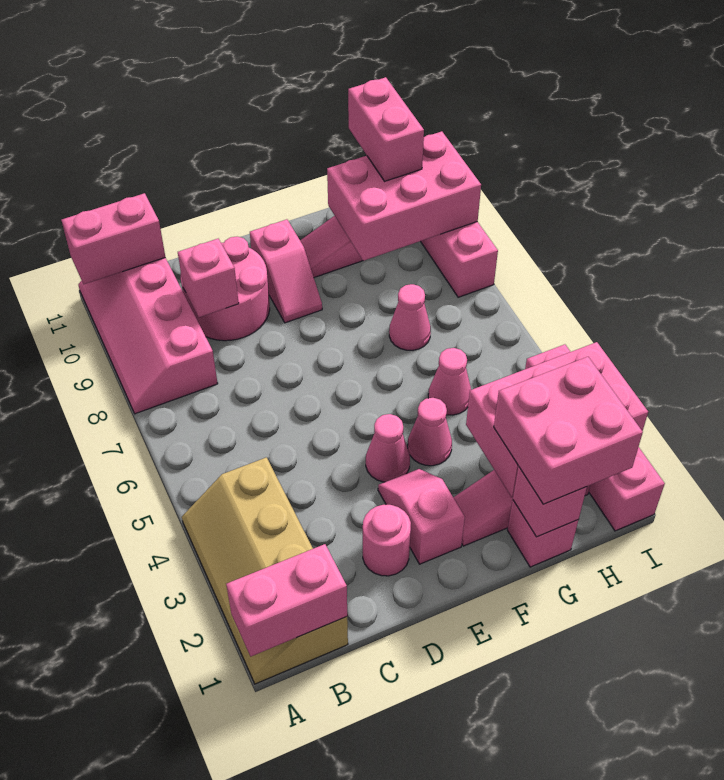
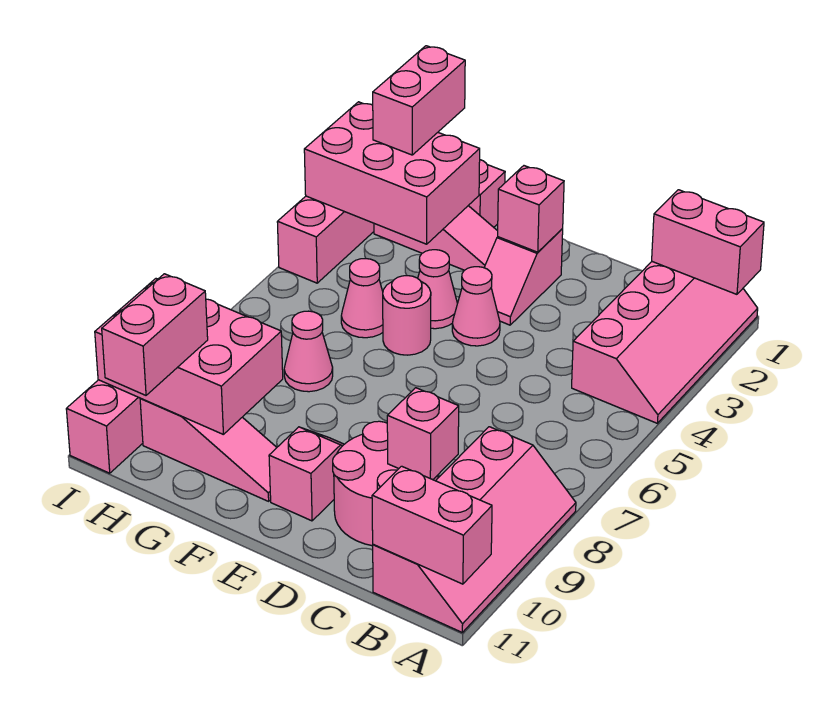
tan 2x4 slope [182,457,348,684] -> pink 2x4 slope [572,262,758,423]
pink 1x1 round brick [363,505,411,576] -> pink 1x1 round brick moved to [383,276,431,355]
pink 1x1 brick [513,467,587,537] -> pink 1x1 brick moved to [498,166,564,252]
pink 2x2 brick [494,357,643,504] -> pink 1x2 brick [373,46,465,155]

